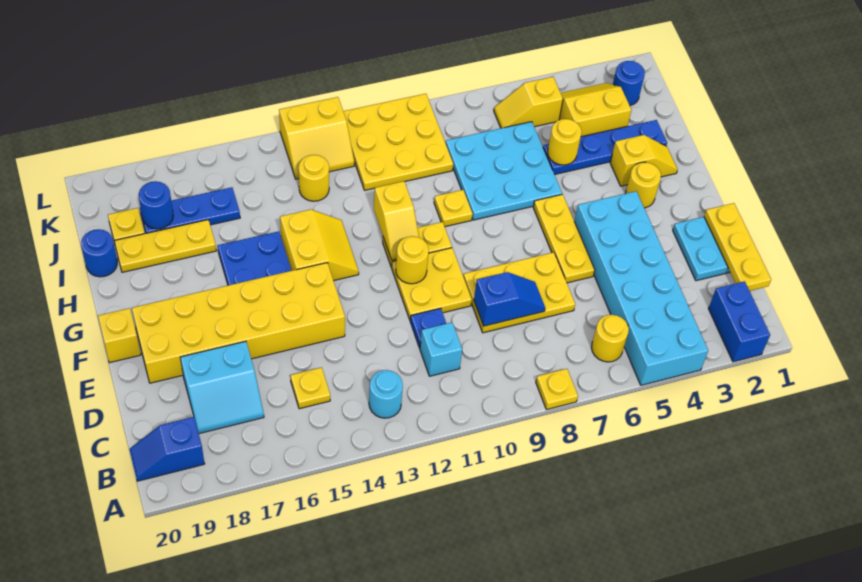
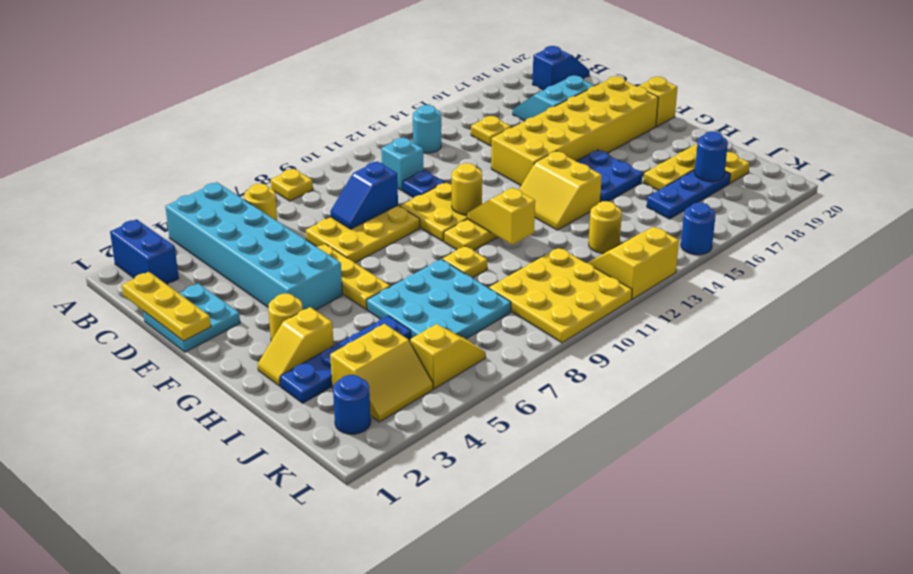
yellow 1x1 round brick [548,119,582,165] -> none
blue 1x1 round brick [81,229,117,277] -> blue 1x1 round brick moved to [681,203,716,255]

